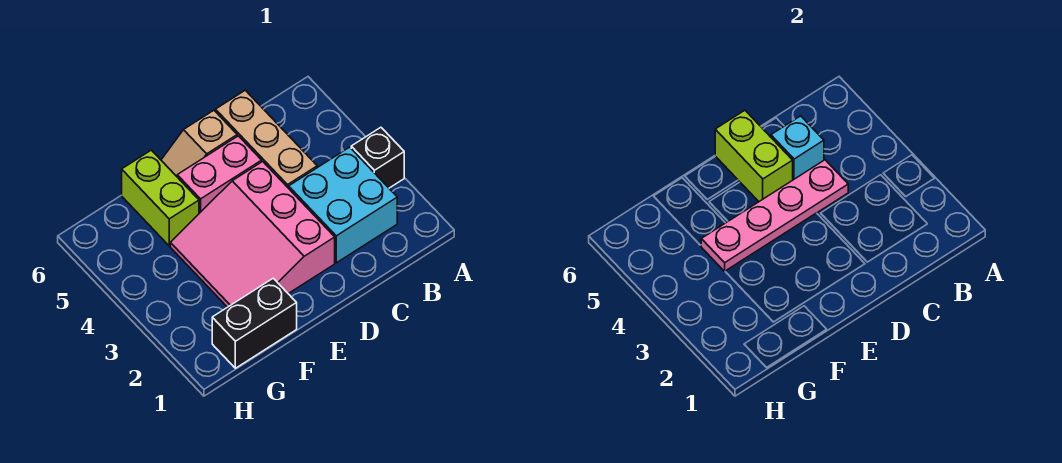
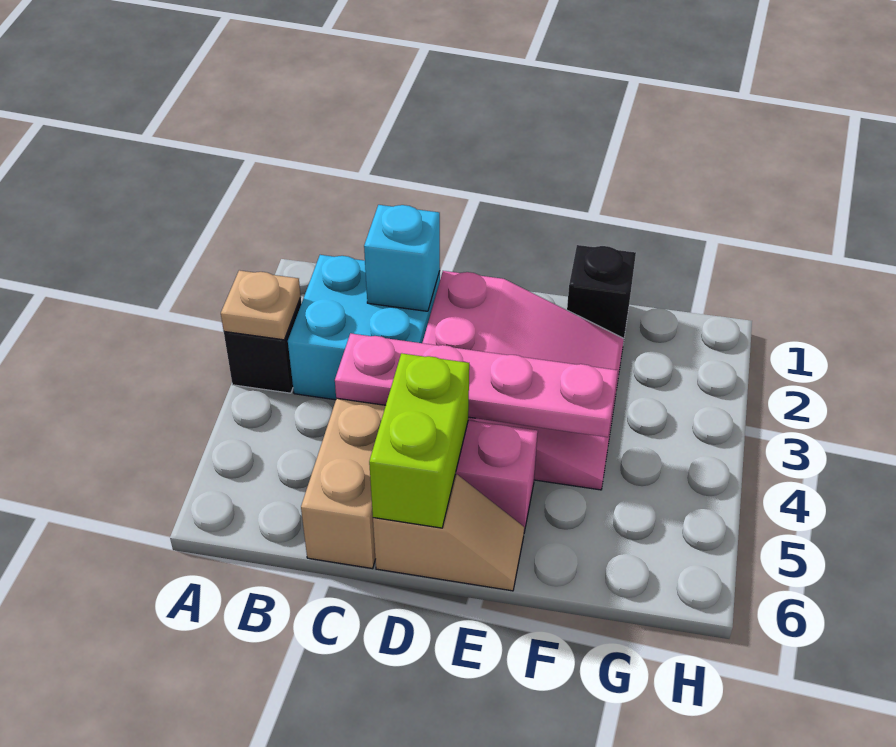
none -> tan 1x1 plate [221,270,301,340]
cyan 1x1 brick [771,116,824,180] -> cyan 1x1 brick moved to [364,205,440,311]
black 1x2 brick [212,278,297,368] -> black 1x1 brick [567,245,636,338]
lime 1x2 brick [122,150,199,246] -> none

